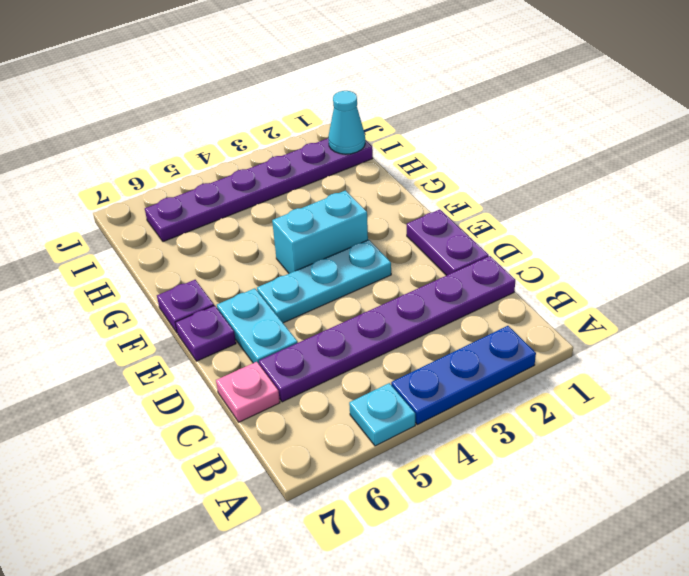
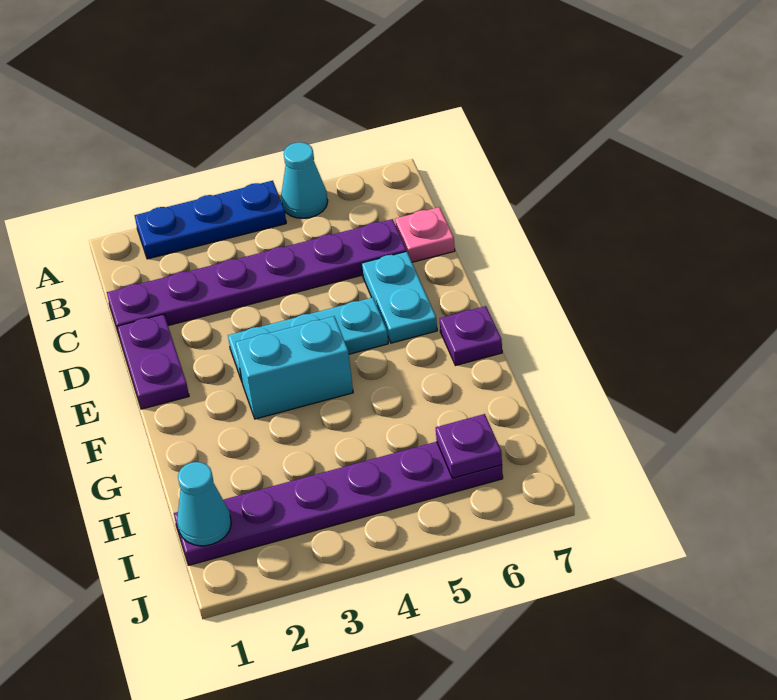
cyan 1x1 plate [349,383,415,446] -> cyan 1x1 cone [281,142,328,218]
purple 1x1 plate [175,305,236,361] -> purple 1x1 plate moved to [436,414,502,478]

